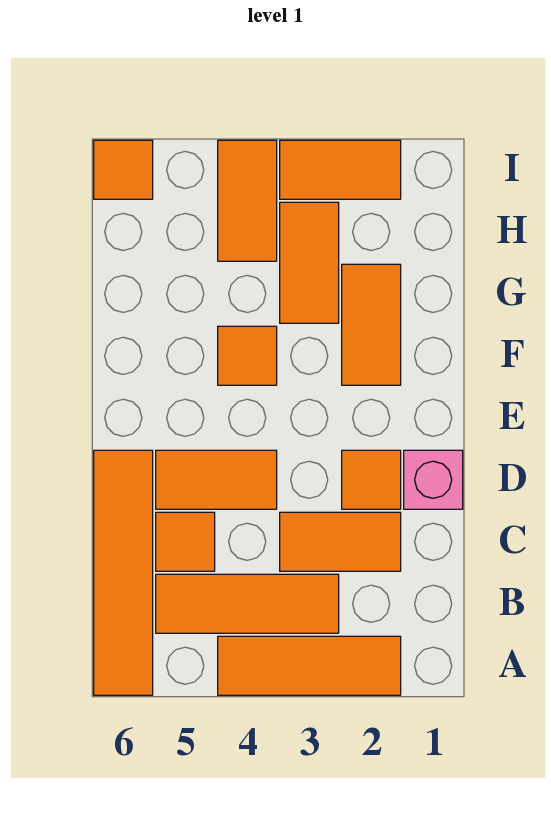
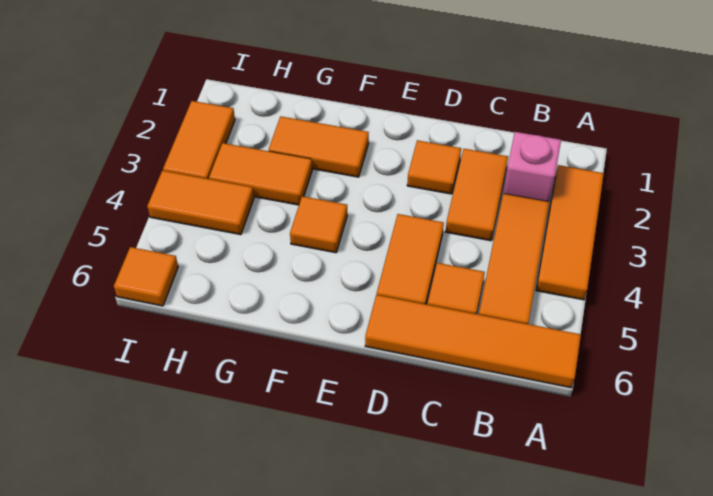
pink 1x1 brick [404,450,463,509] -> pink 1x1 brick moved to [503,132,561,202]

